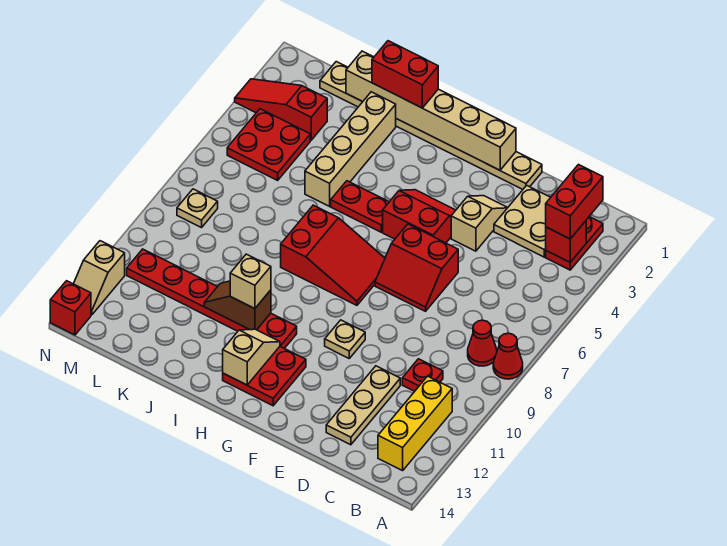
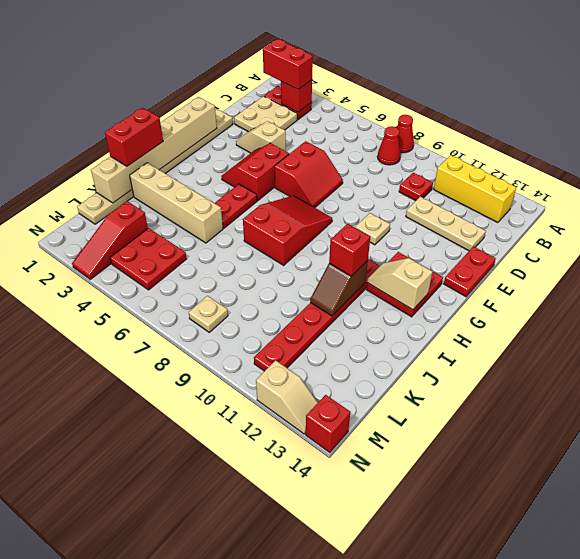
none -> red 1x2 plate [444,247,496,297]
tan 1x1 brick [230,254,271,309] -> red 1x1 brick [329,224,370,276]

